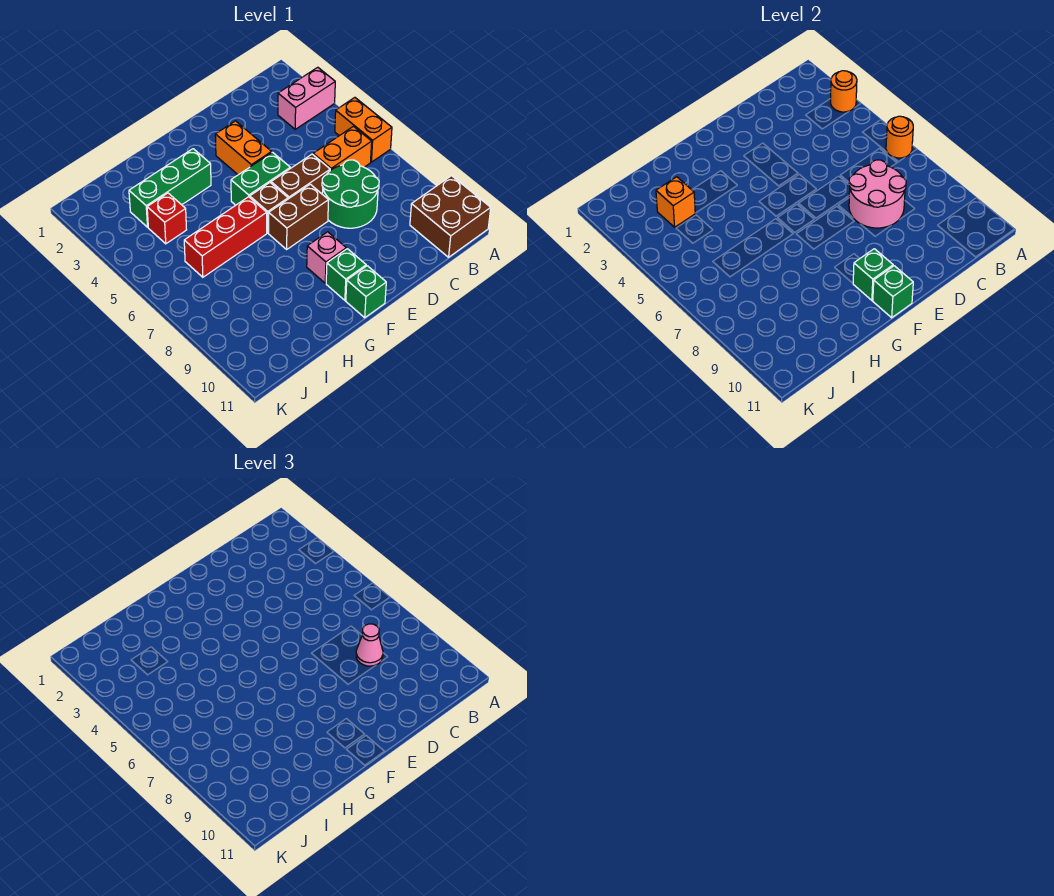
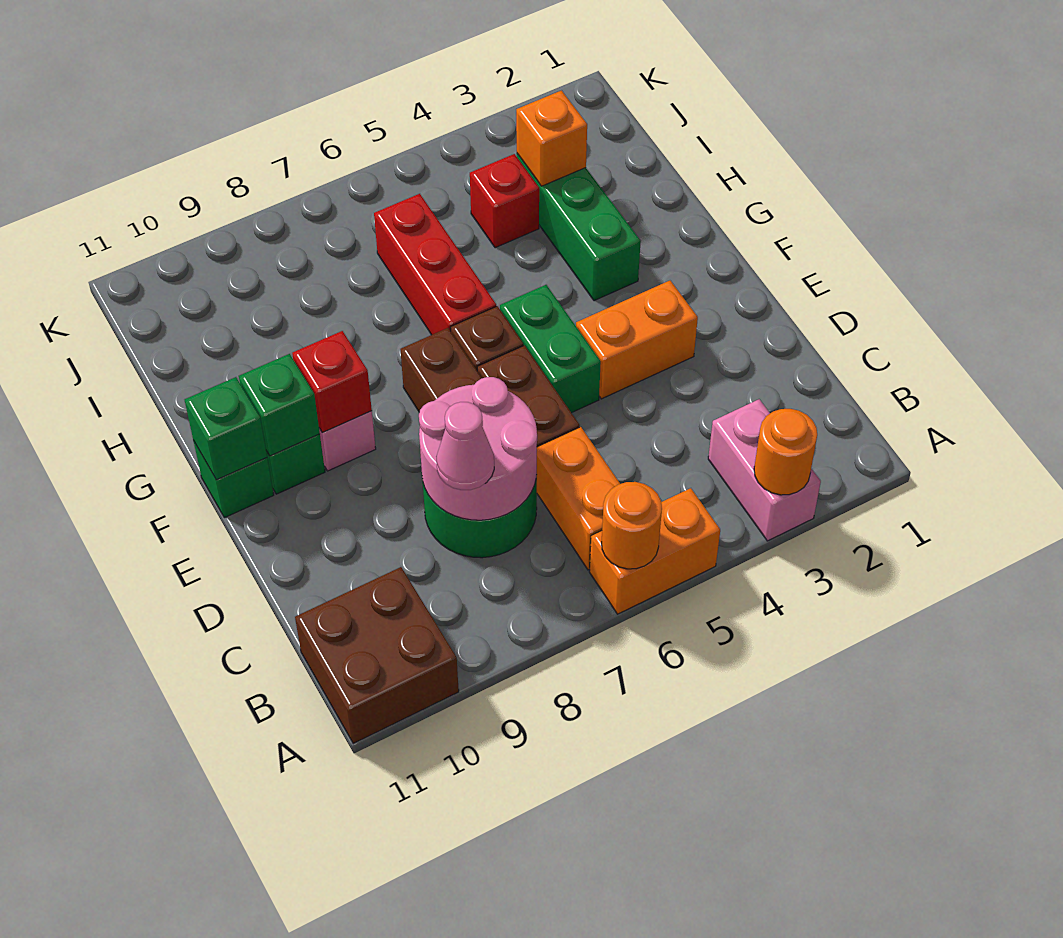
none -> red 1x1 brick [292,331,372,432]

